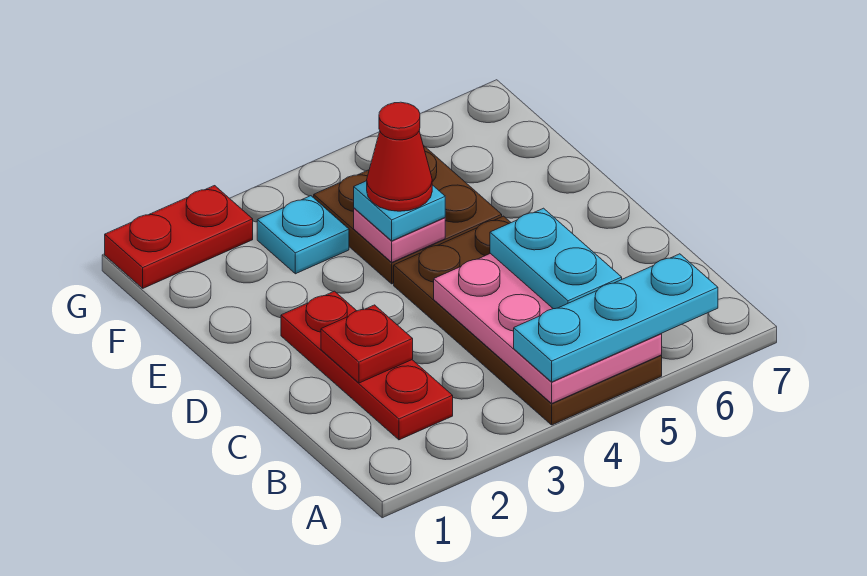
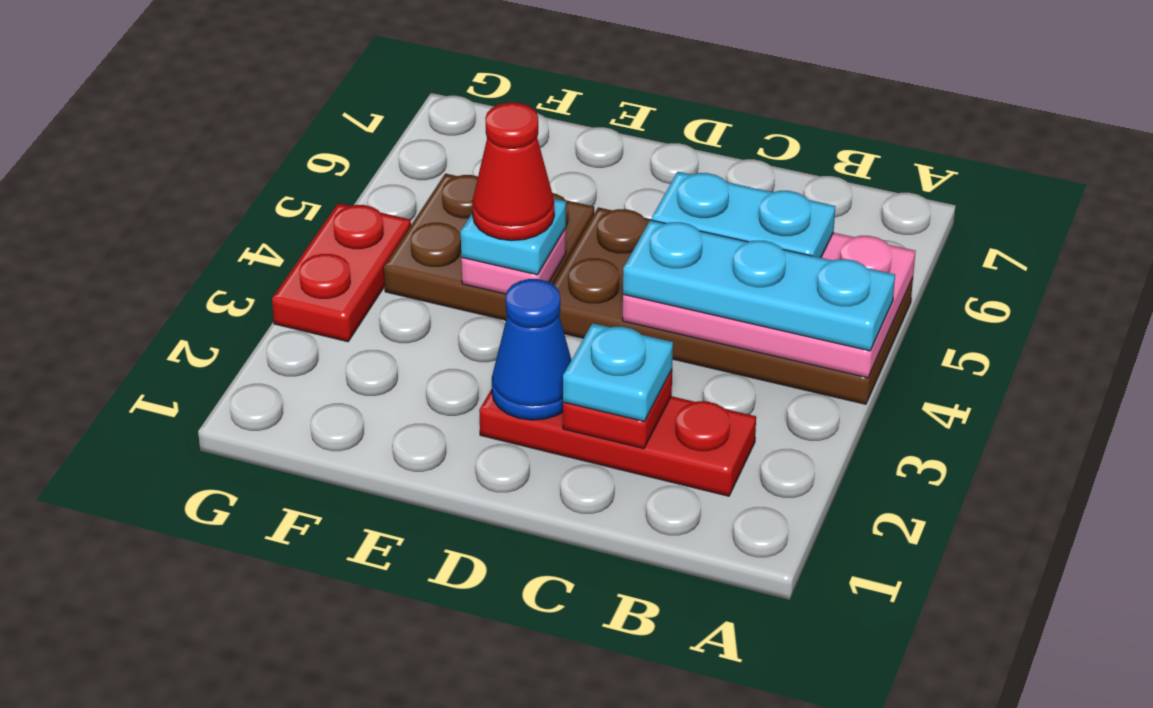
cyan 1x3 plate [514,254,718,382] -> cyan 1x3 plate turned to [623,220,895,351]
none -> blue 1x1 cone [492,279,571,420]
cyan 1x1 plate [257,196,349,274] -> cyan 1x1 plate moved to [563,323,673,422]
red 1x2 plate [105,186,253,288] -> red 1x2 plate moved to [272,203,411,342]

